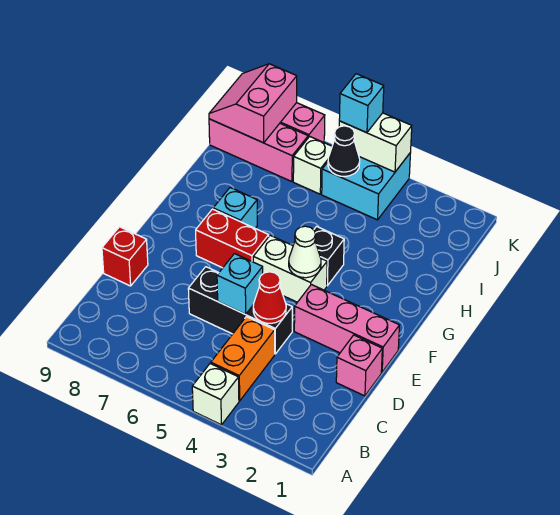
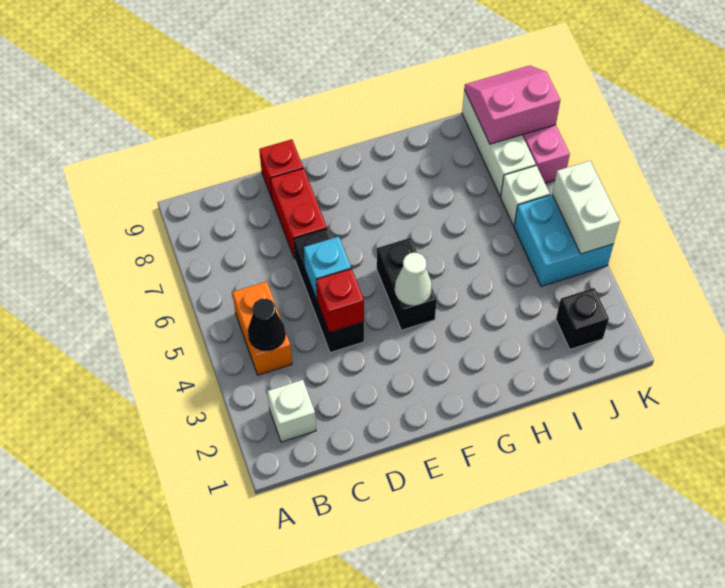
white 1x1 brick [192,364,239,425] -> white 1x1 brick moved to [267,380,316,442]
orange 1x2 brick [211,317,275,401] -> orange 1x2 brick turned to [232,281,292,375]
pink 1x1 brick [336,335,382,396] -> none
red 1x1 cone [253,272,286,323] -> red 1x1 brick [316,269,364,332]
pink 1x3 brick [294,285,400,372] -> none
white 1x2 brick [253,235,327,302] -> black 1x2 brick [377,238,437,330]
red 1x2 brick [196,209,269,268] -> red 1x2 brick moved to [270,168,327,259]
black 1x1 brick [314,227,344,286] -> black 1x1 brick moved to [556,288,609,349]
cyan 1x1 brick [213,188,257,228] -> none
black 1x1 cone [328,126,360,176] -> black 1x1 cone moved to [248,299,285,351]
pink 1x3 brick [209,119,308,182] -> white 1x3 brick [462,90,536,197]
cyan 1x1 brick [339,74,384,133] -> none

